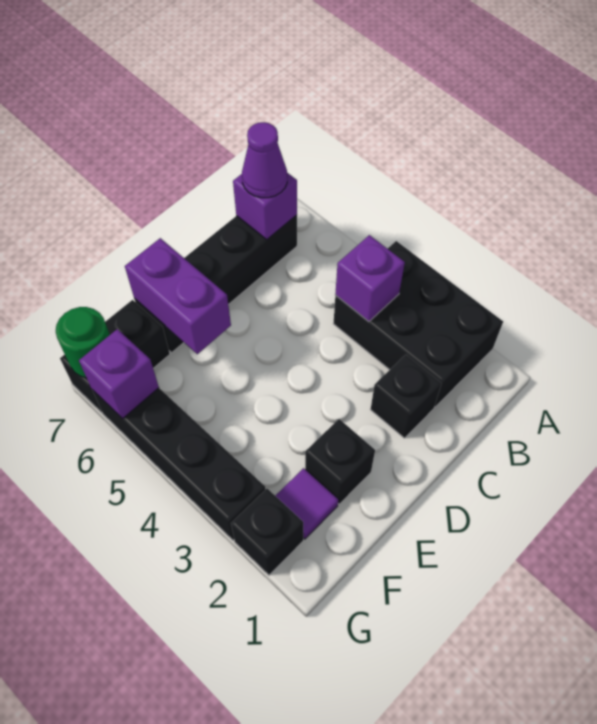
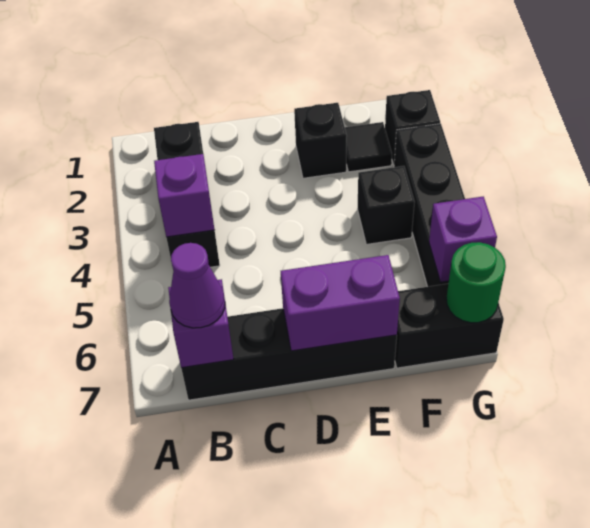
black 2x3 brick [333,241,503,407] -> black 1x3 brick [154,122,220,271]
black 1x1 brick [371,355,442,438] -> black 1x1 brick moved to [358,166,415,244]
purple 1x2 brick [125,238,231,354] -> purple 1x2 brick turned to [281,255,400,351]
purple 1x1 tile [275,468,338,539] -> black 1x1 tile [345,122,392,172]

